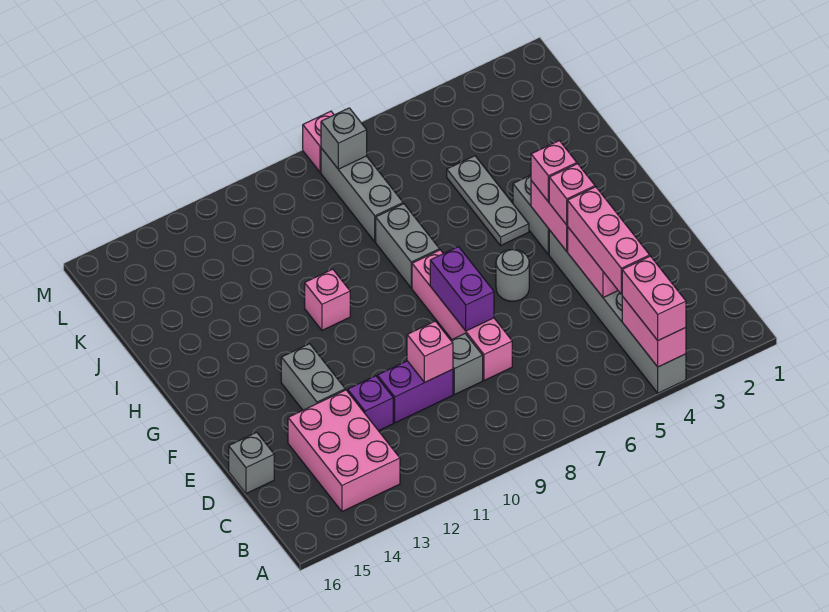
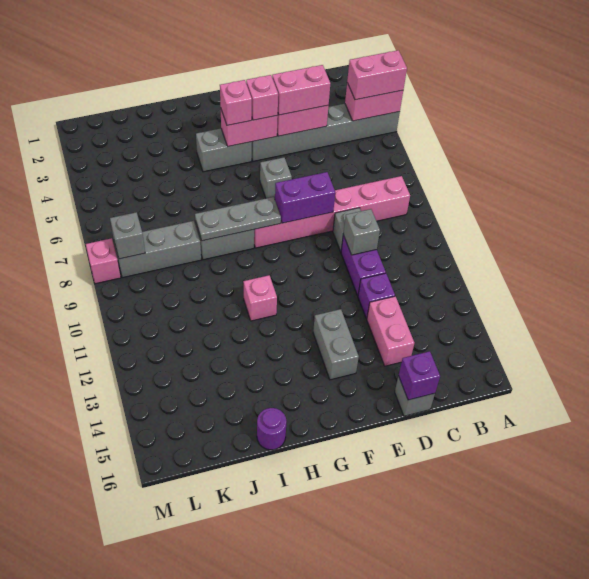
pink 2x3 brick [288,390,400,511] -> pink 1x2 brick [367,296,414,366]
pink 1x3 brick [568,187,650,294] -> pink 1x2 brick [272,65,330,115]
pink 1x4 brick [412,250,512,380] -> pink 1x6 brick [254,176,410,248]
pink 1x1 brick [407,321,453,382] -> grey 1x1 brick [343,209,380,255]
none -> purple 1x1 brick [398,351,440,400]
grey 1x2 brick [281,344,345,410] -> grey 1x2 brick turned to [313,309,359,380]
grey 1x1 round brick [496,250,529,301] -> grey 1x1 brick [260,157,292,199]
grey 1x3 plate [447,156,529,245] -> grey 1x3 plate moved to [195,197,281,241]
none -> purple 1x1 round brick [257,408,287,450]

